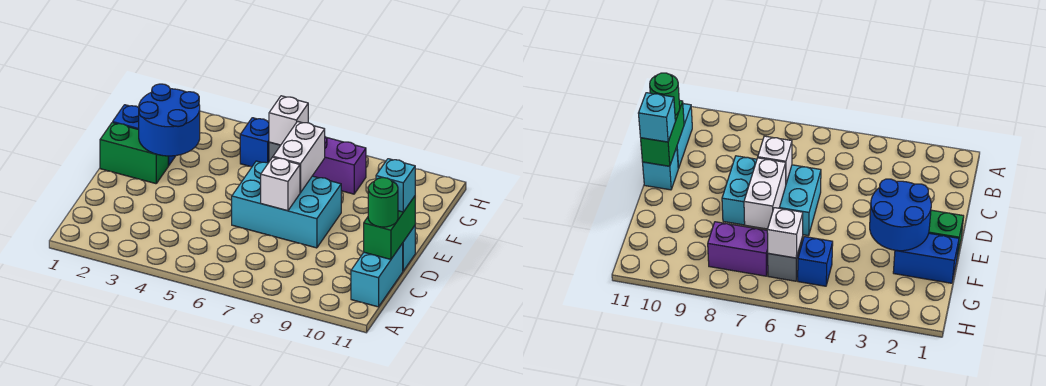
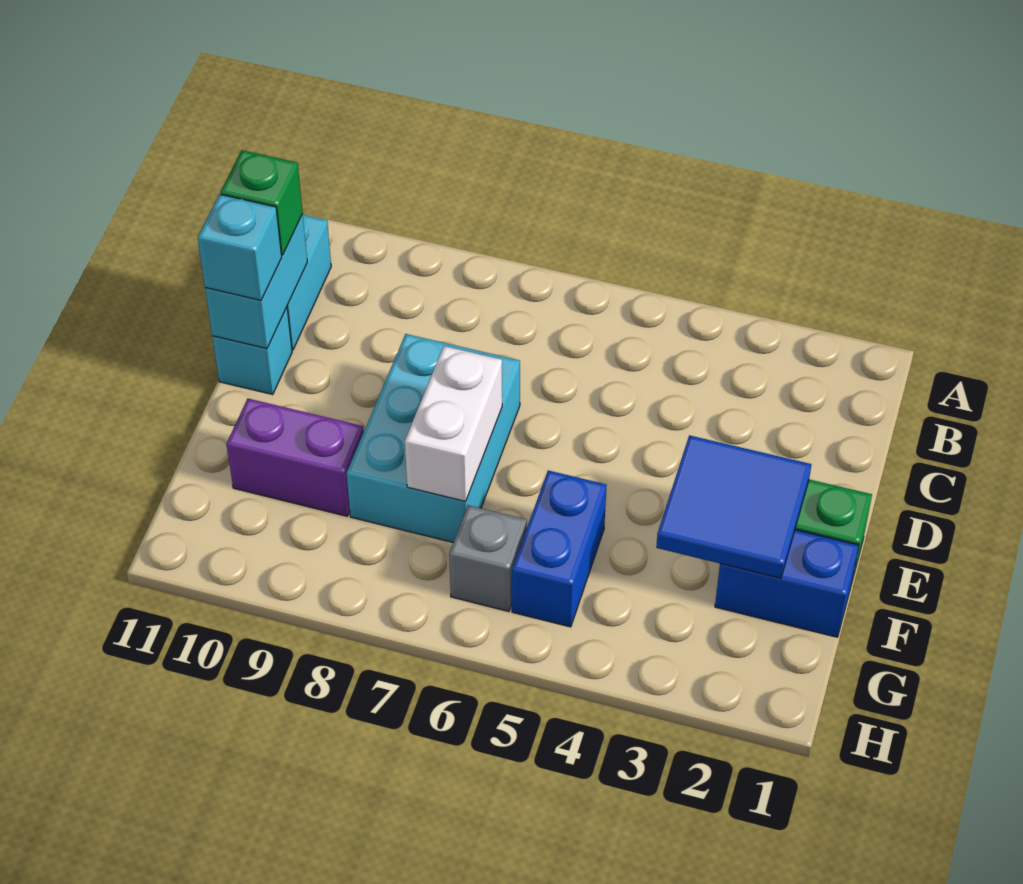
green 1x2 brick [364,196,415,259] -> cyan 1x2 brick [205,214,307,349]
green 1x1 round brick [368,178,398,227] -> green 1x1 brick [220,150,303,255]
cyan 2x3 brick [232,161,341,248] -> cyan 2x3 brick turned to [347,334,520,543]
white 1x1 brick [261,157,300,211] -> none
blue 2x2 round brick [139,84,200,156] -> blue 2x2 tile [656,435,811,578]
blue 1x1 brick [240,118,269,167] -> blue 1x2 brick [512,471,607,627]
white 1x1 brick [269,96,308,145] -> none
purple 1x2 brick [313,137,366,194] -> purple 1x2 brick moved to [227,399,364,516]

